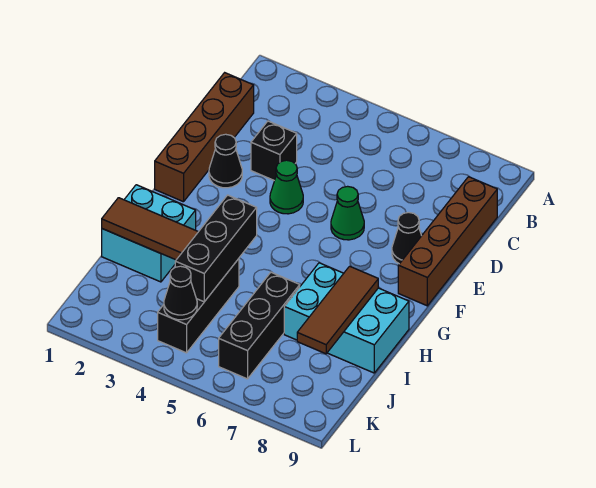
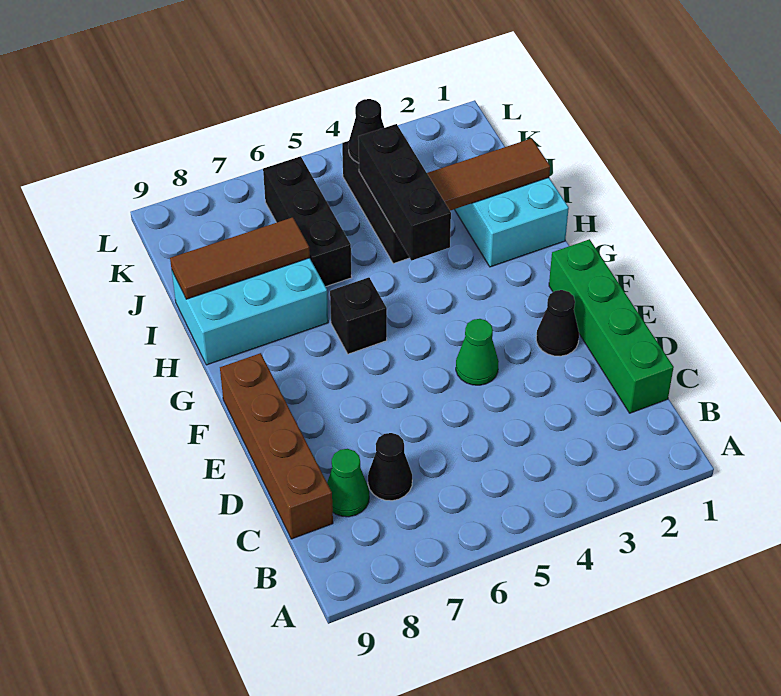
brown 1x4 brick [155,73,254,202] -> green 1x4 brick [549,239,674,413]
black 1x1 brick [251,121,297,181] -> black 1x1 brick moved to [330,277,387,354]
green 1x1 cone [331,186,364,240] -> green 1x1 cone moved to [327,449,369,517]
black 1x1 cone [392,212,421,264] -> black 1x1 cone moved to [368,433,412,501]
brown 1x3 tile [297,266,378,354] -> brown 1x3 tile turned to [170,217,310,299]

